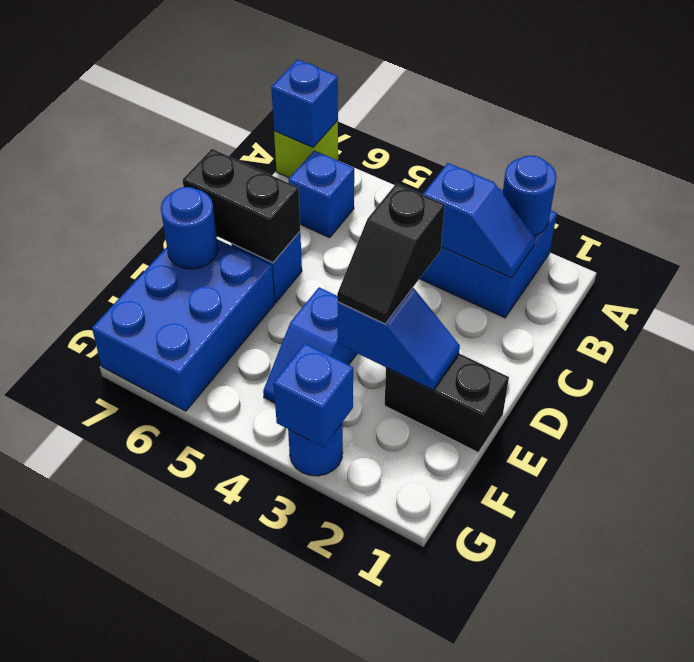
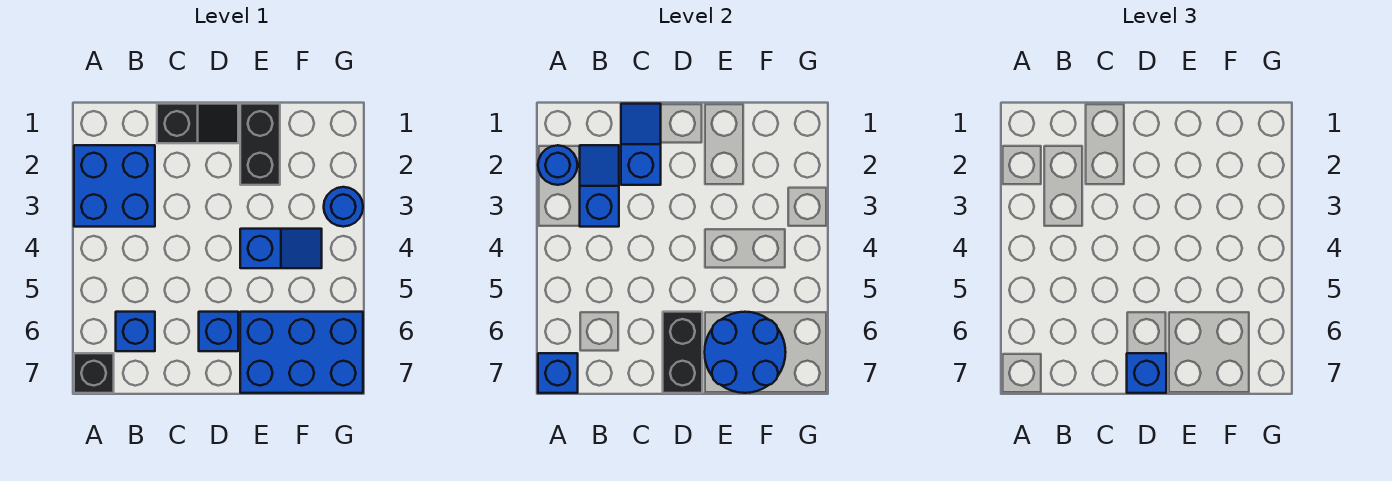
lime 1x1 brick [274,120,338,178] -> black 1x1 brick [74,353,114,393]
black 1x2 slope [337,183,445,324] -> black 1x2 slope moved to [157,104,238,143]
blue 1x2 slope [337,288,460,390] -> blue 1x2 slope moved to [621,104,661,185]
blue 1x1 round brick [161,187,218,269] -> blue 2x2 round brick [704,312,786,393]
blue 1x1 brick [274,344,353,447] -> blue 1x1 brick moved to [1127,353,1166,393]

